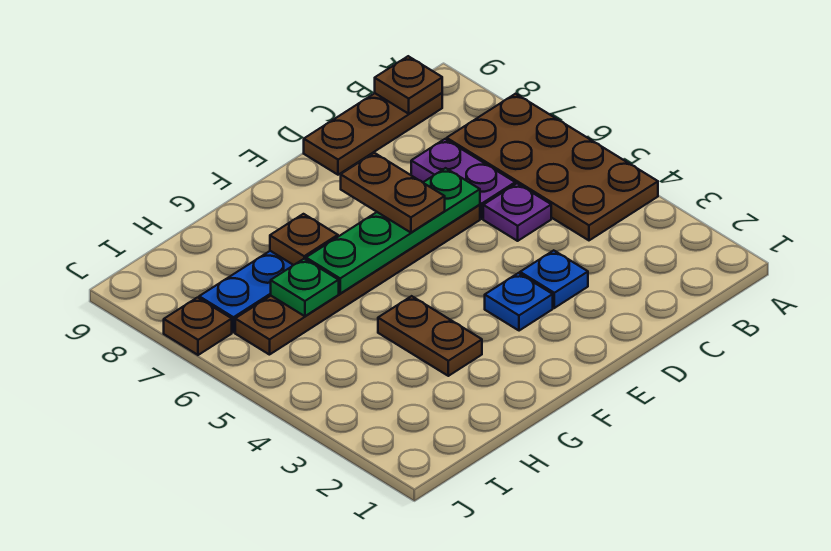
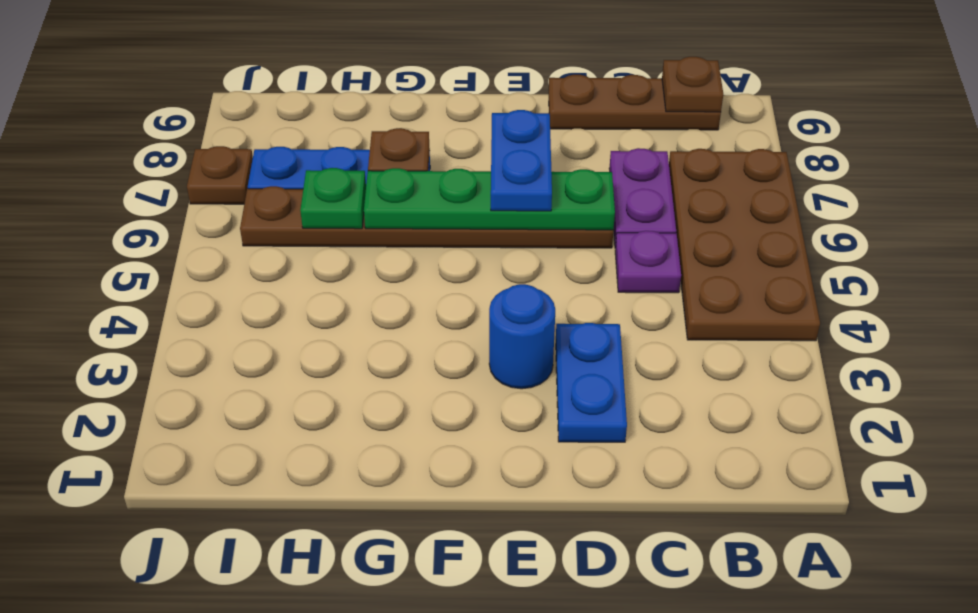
blue 1x1 plate [520,250,588,308] -> blue 1x2 plate [556,323,627,442]
blue 1x1 plate [485,273,553,331] -> blue 1x1 round brick [489,284,555,389]
brown 1x2 plate [341,153,445,233] -> blue 1x2 plate [491,110,552,211]
brown 1x2 plate [378,296,482,376] -> none

